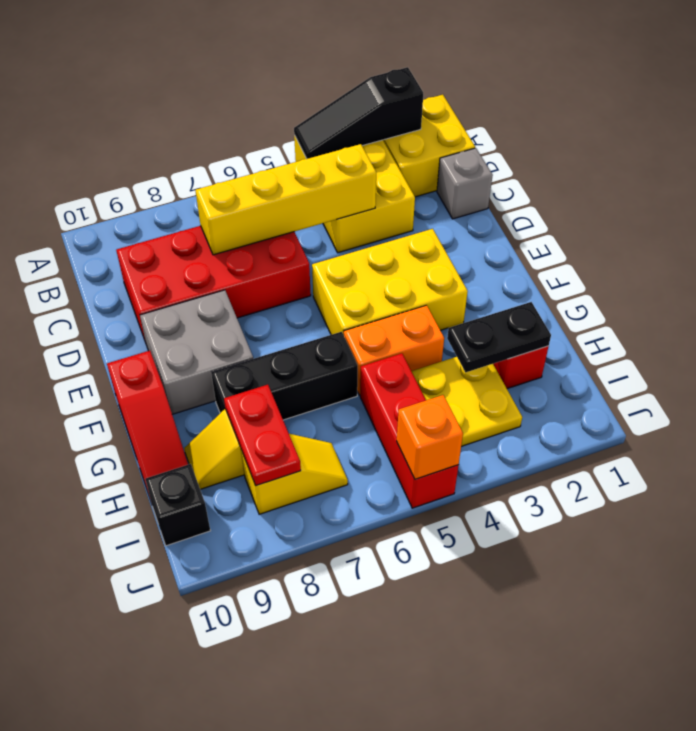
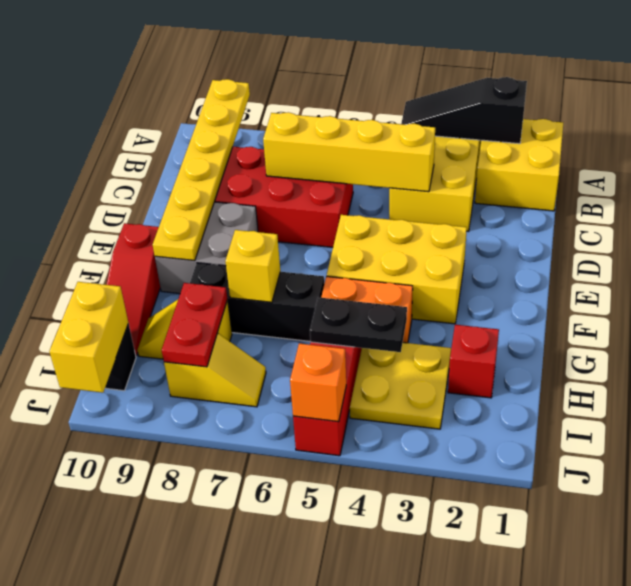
none -> yellow 1x6 plate [153,79,250,261]
grey 1x1 brick [437,148,493,219] -> none
none -> yellow 1x1 brick [225,230,280,302]
black 1x2 plate [447,302,551,372] -> black 1x2 plate moved to [310,297,407,352]
none -> yellow 1x2 brick [49,282,128,393]

